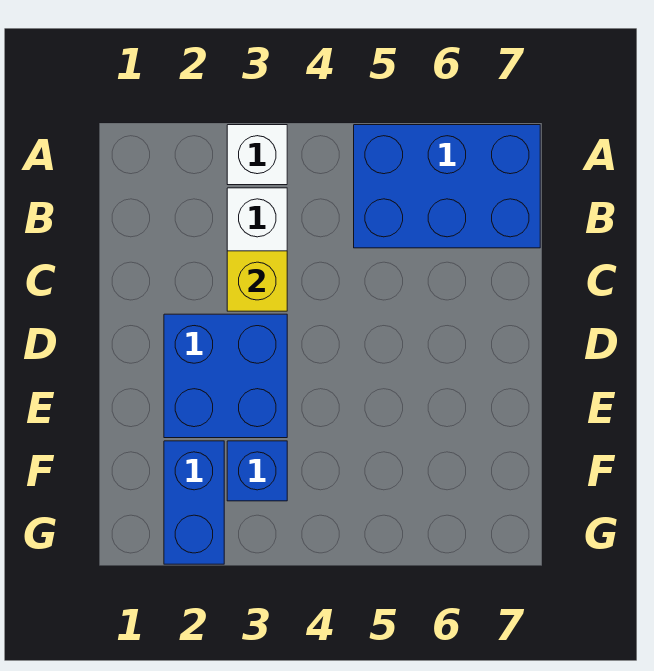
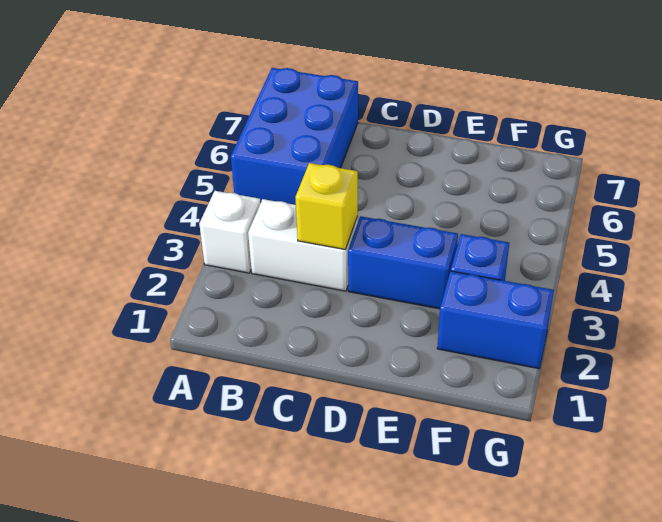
blue 2x2 brick [164,314,287,438] -> blue 1x2 brick [348,216,458,309]

